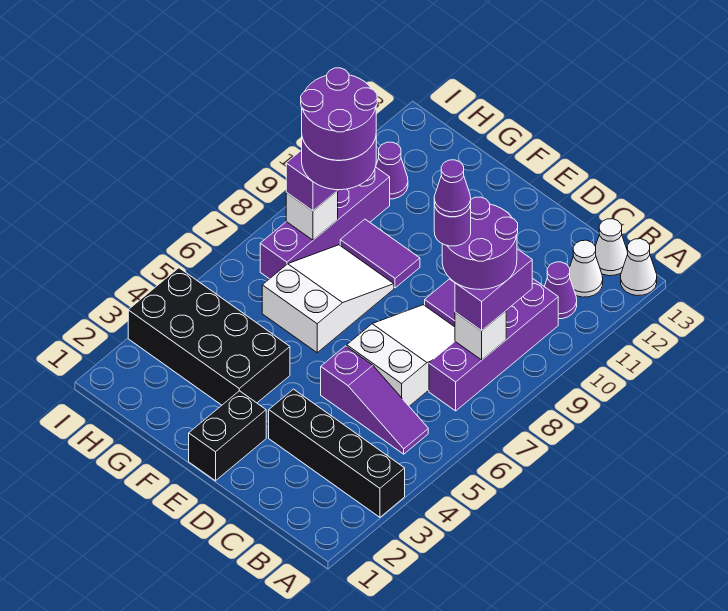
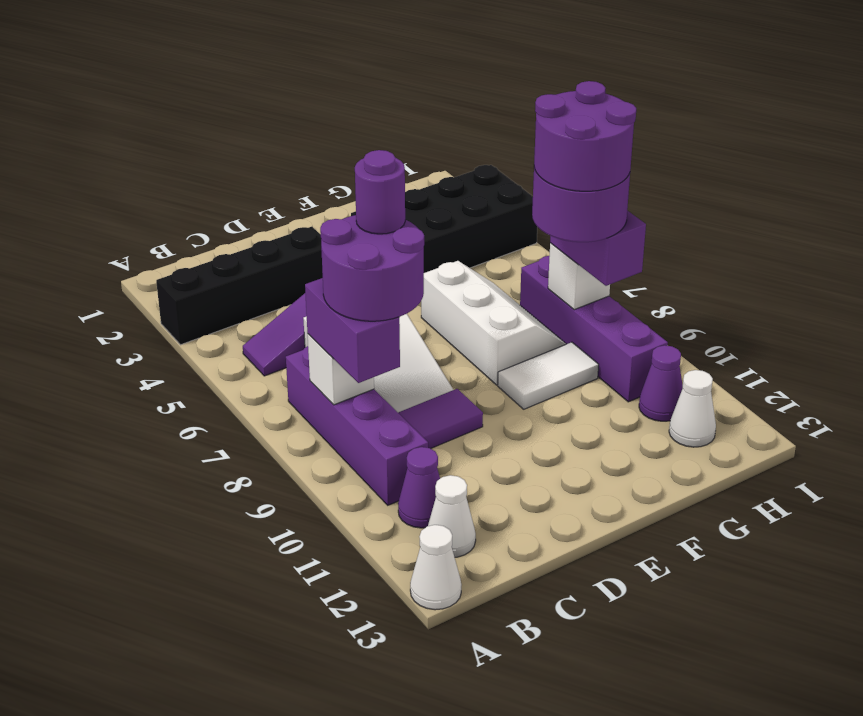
white 1x1 cone [596,219,628,276] -> white 1x1 cone moved to [669,370,716,447]
purple 1x1 cone [434,160,471,217] -> none
black 1x2 brick [189,391,266,481] -> none
white 2x3 slope [262,245,394,353] -> white 2x3 slope turned to [421,261,566,385]
purple 1x2 tile [340,219,420,288] -> white 1x2 tile [498,342,599,409]

